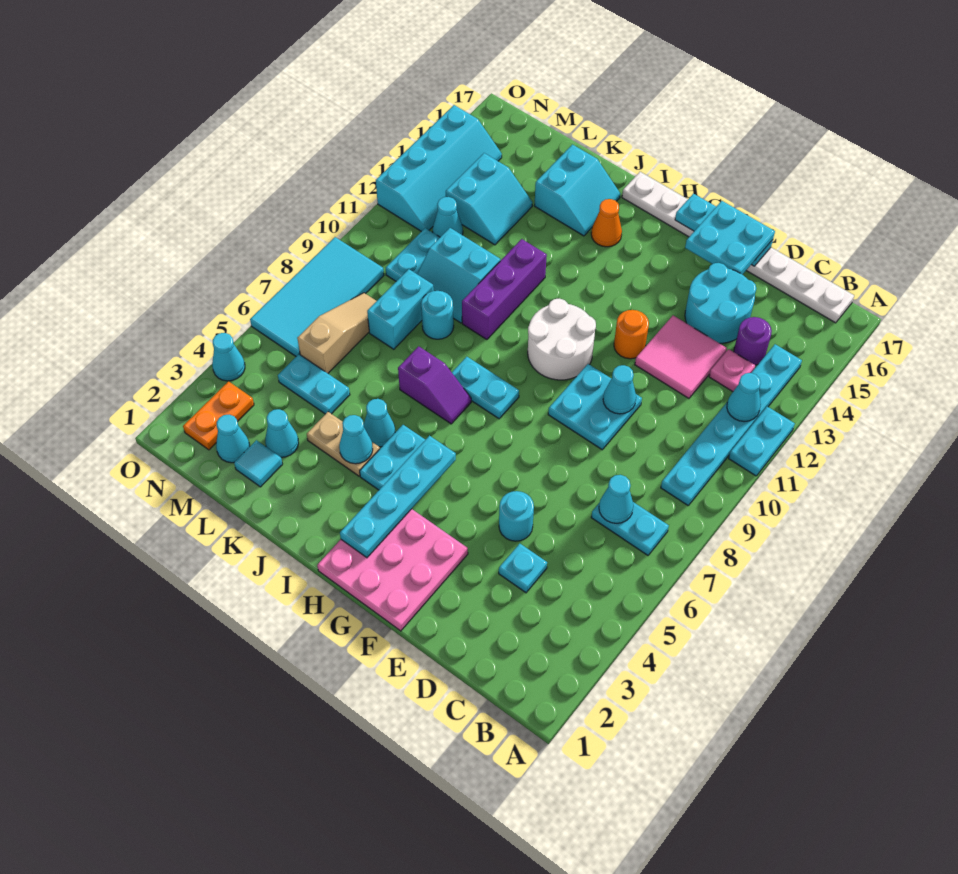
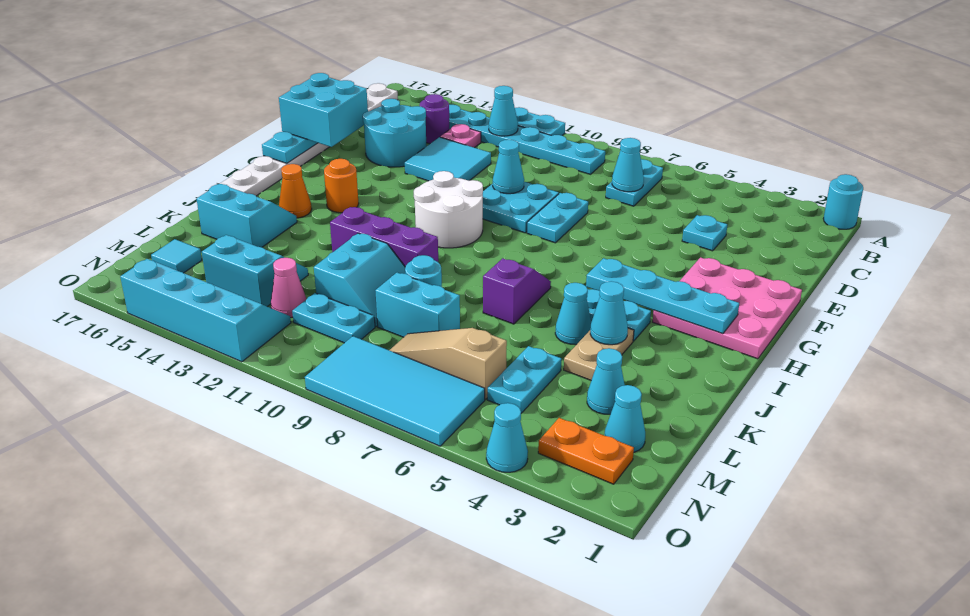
pink 2x2 tile [635,315,727,398] -> cyan 2x2 tile [405,137,491,181]
cyan 1x1 round brick [499,491,534,541] -> cyan 1x1 round brick moved to [823,174,863,229]
cyan 2x2 plate [685,201,775,275] -> cyan 2x2 brick [279,73,368,147]
orange 1x1 round brick [614,310,649,359] -> orange 1x1 round brick moved to [324,159,359,213]
cyan 1x2 plate [452,357,519,419] -> cyan 1x2 plate moved to [527,193,588,243]
cyan 1x1 tile [234,440,282,487] -> cyan 1x1 tile moved to [151,239,202,273]
cyan 1x1 cone [433,197,463,237] -> pink 1x1 cone [271,258,306,318]

